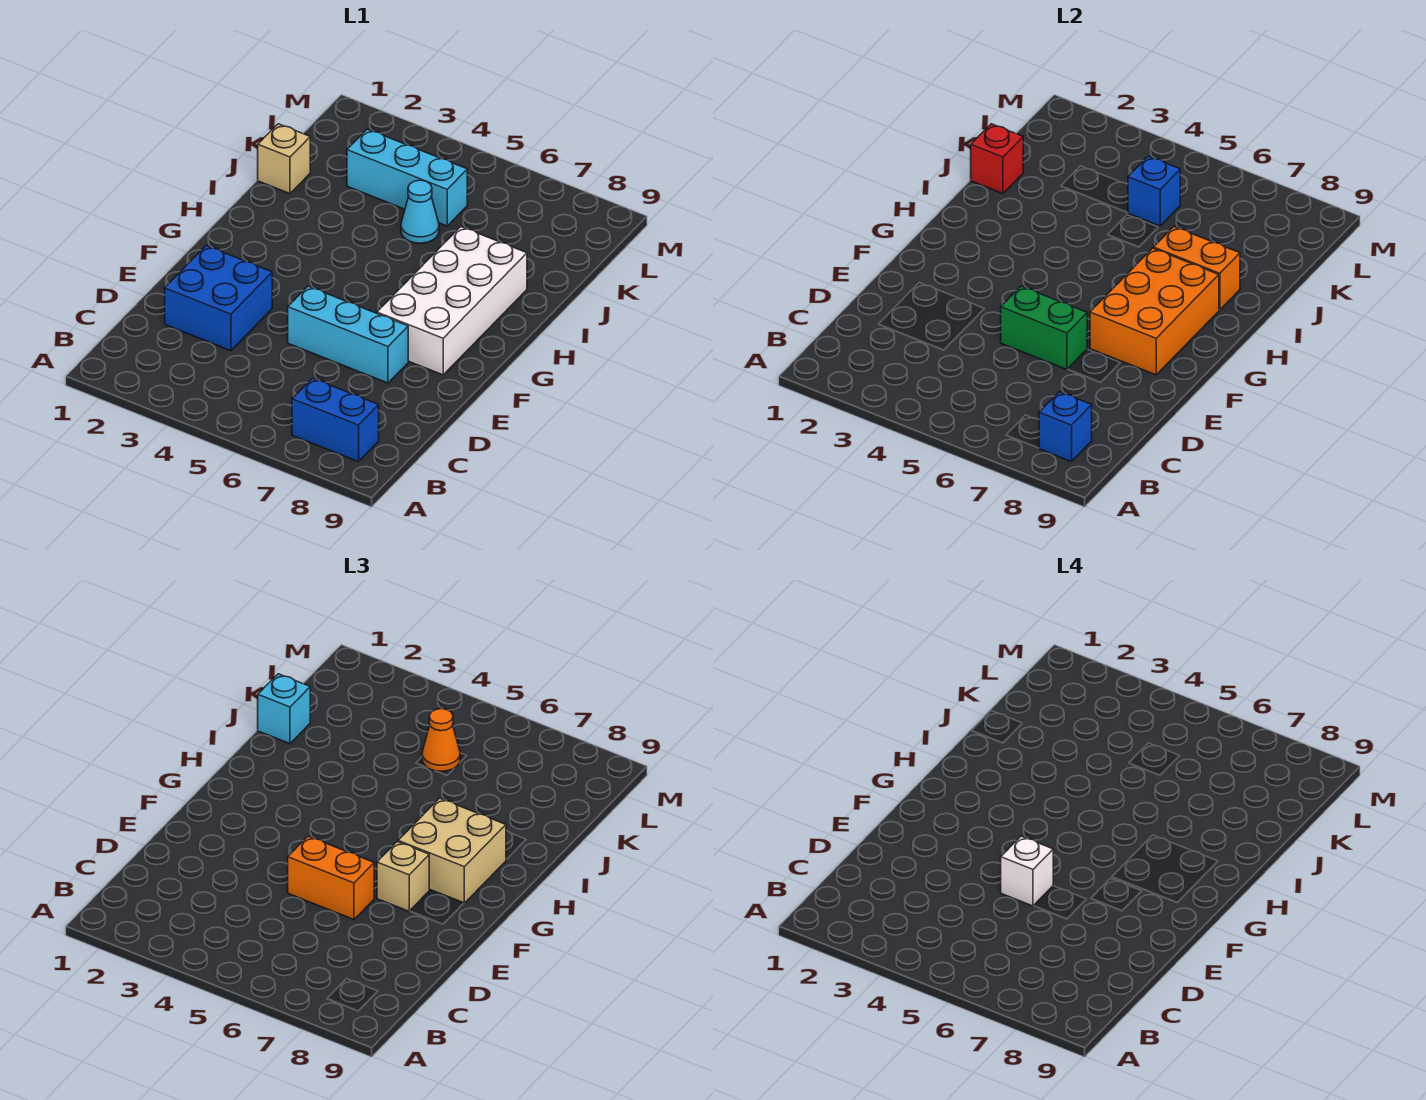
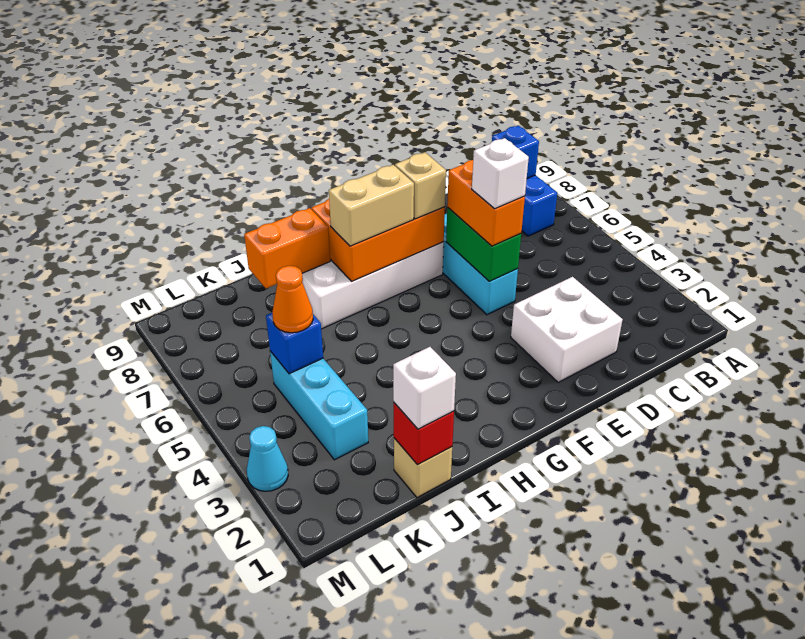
blue 2x2 brick [165,246,272,351] -> white 2x2 brick [511,277,623,382]
tan 2x2 brick [398,798,506,903] -> tan 1x2 brick [329,165,414,246]
orange 1x2 brick [1154,227,1240,310] -> orange 1x2 brick turned to [244,208,330,288]
cyan 1x1 brick [258,674,310,744] -> white 1x1 brick [393,347,456,429]
cyan 1x1 cone [401,180,439,243] -> cyan 1x1 cone moved to [247,426,288,491]

